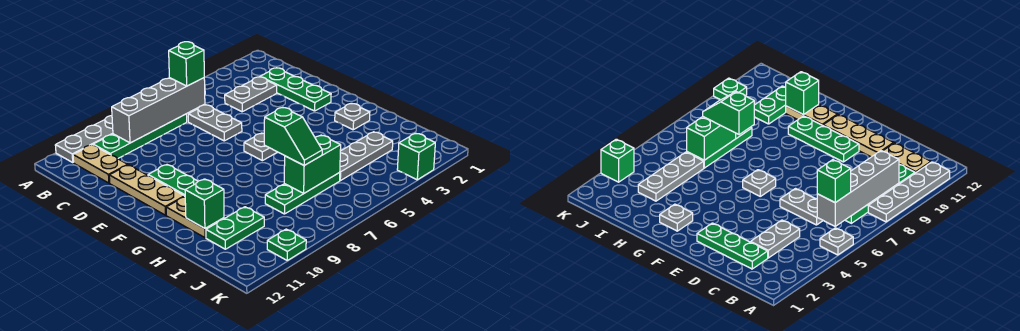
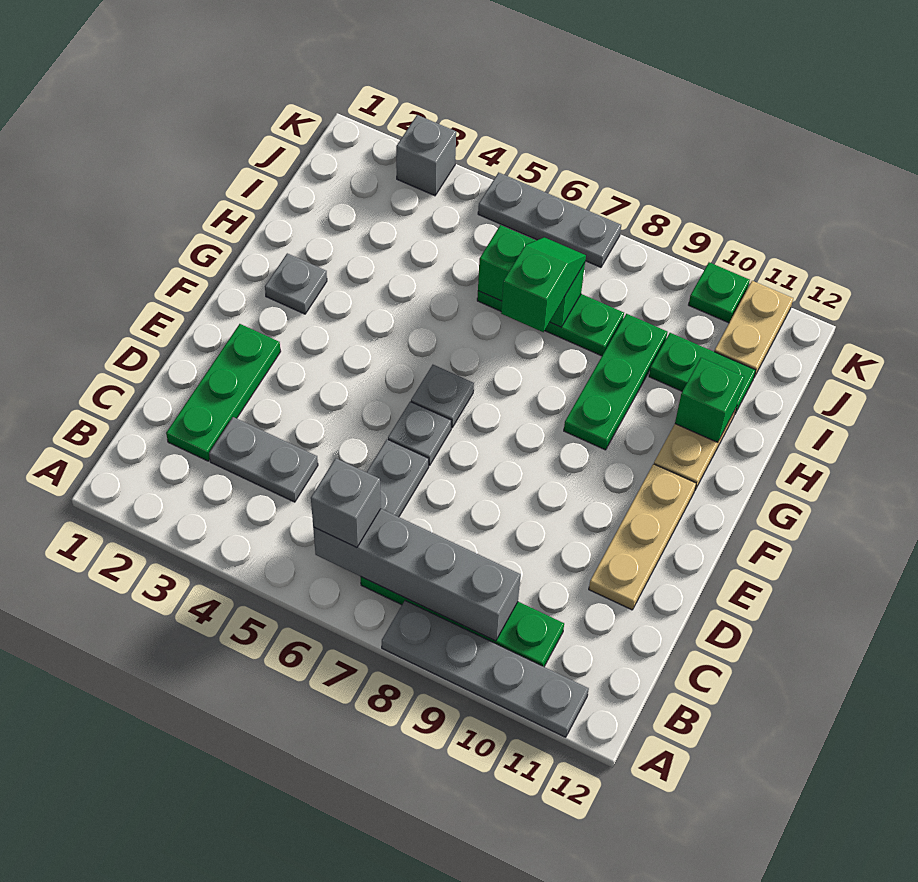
grey 1x1 plate [820,228,853,255] -> grey 1x1 plate moved to [388,402,451,466]
green 1x1 brick [169,42,204,86] -> grey 1x1 brick [311,458,381,548]
tan 1x2 plate [73,145,128,183] -> tan 1x2 plate moved to [714,281,793,377]
green 1x3 plate [148,165,198,196] -> green 1x3 plate moved to [564,314,667,450]
grey 1x3 plate [339,132,393,181] -> grey 1x3 plate moved to [478,172,621,267]
green 1x1 brick [397,133,435,180] -> grey 1x1 brick [396,115,456,196]

